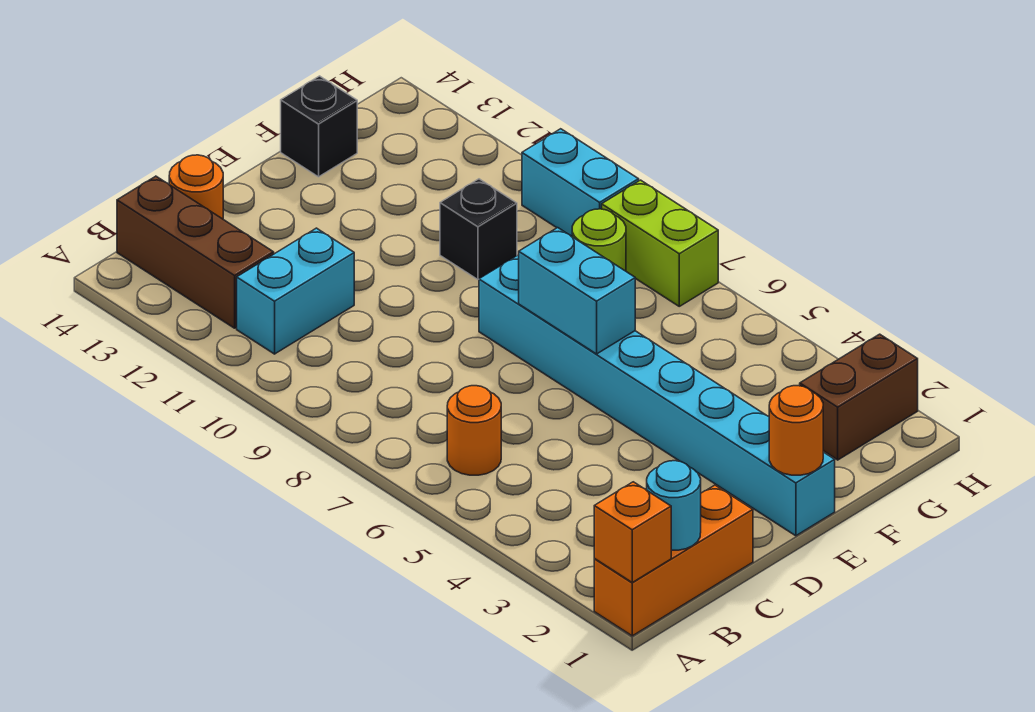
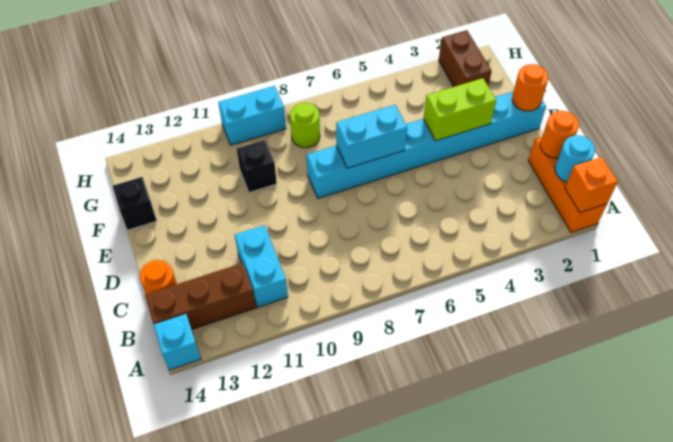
none -> cyan 1x1 brick [154,314,201,370]
orange 1x1 round brick [447,386,501,475] -> orange 1x1 round brick moved to [540,111,579,158]
lime 1x2 brick [602,180,718,306] -> lime 1x2 brick moved to [423,78,496,141]

